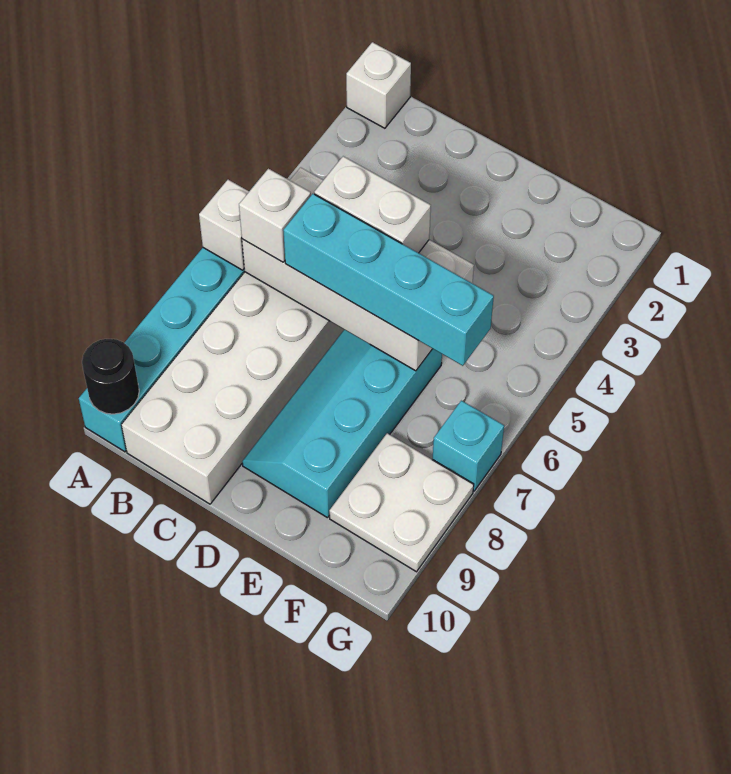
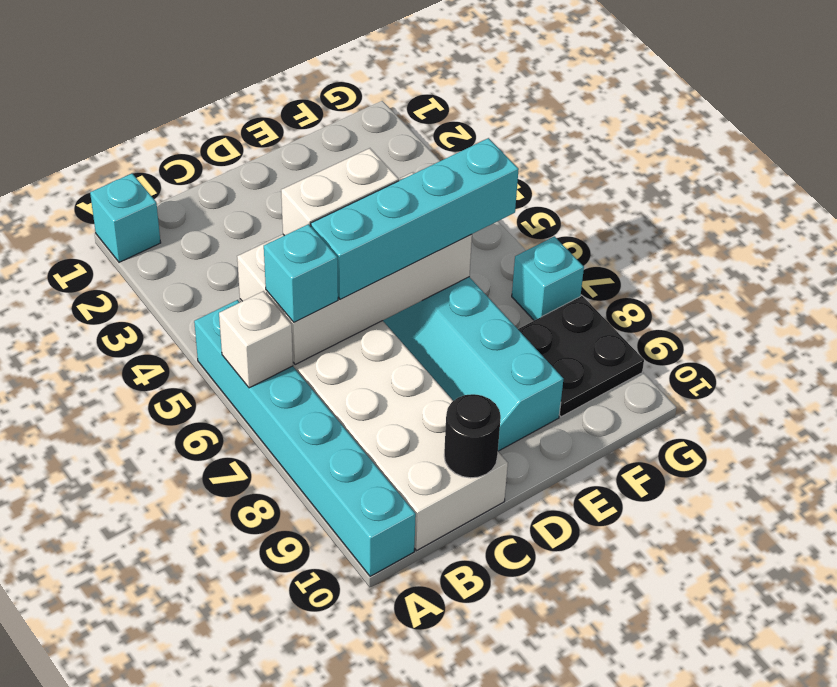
white 1x1 brick [346,42,411,128] -> cyan 1x1 brick [90,174,161,262]
black 1x1 round brick [82,339,139,414] -> black 1x1 round brick moved to [444,394,501,478]
white 1x1 brick [239,169,311,262] -> cyan 1x1 brick [264,224,338,322]
white 2x2 plate [329,433,474,572] -> black 2x2 plate [518,296,644,417]

